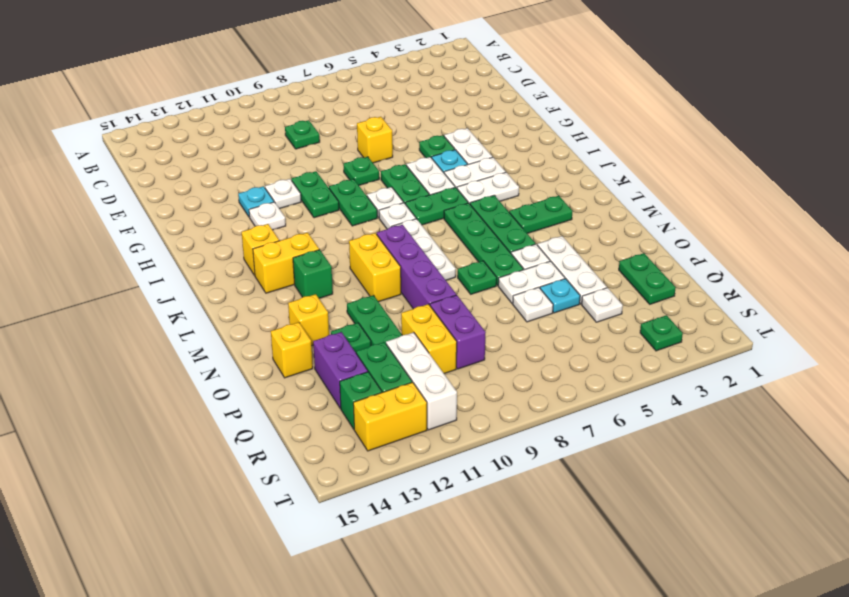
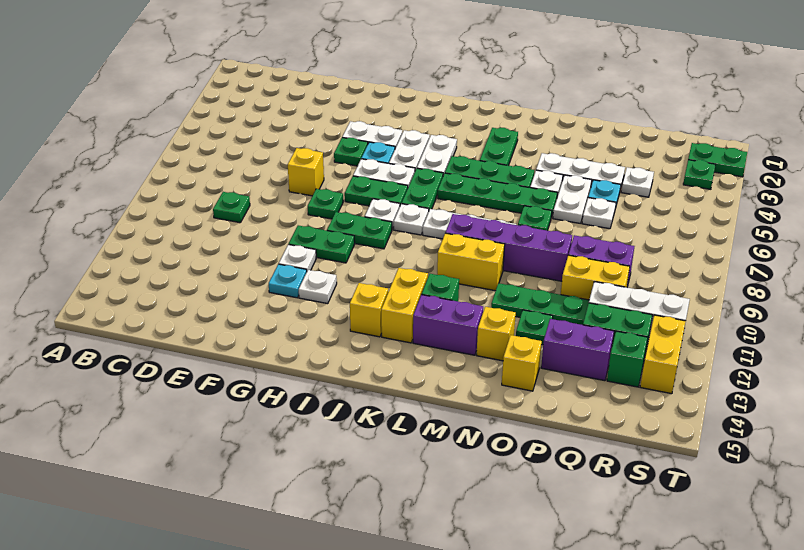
none -> purple 1x2 brick [413,295,483,355]
green 1x2 plate [619,253,676,304] -> green 1x2 plate moved to [688,143,747,177]

